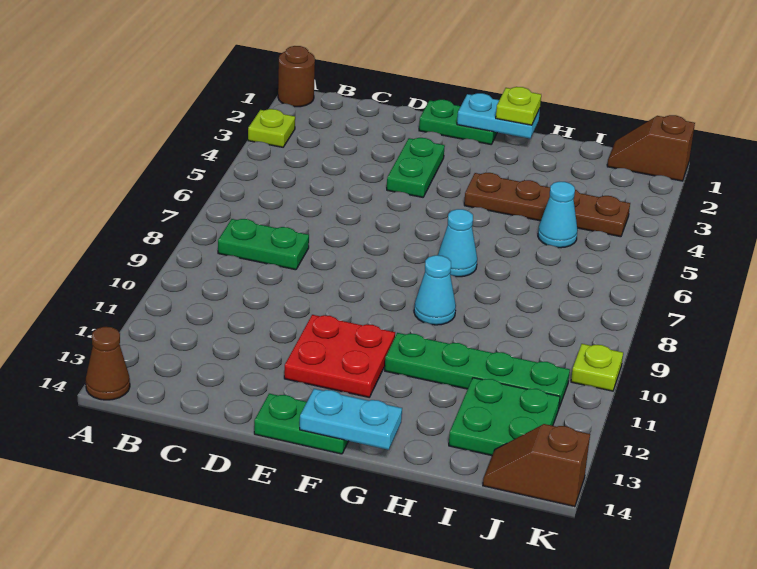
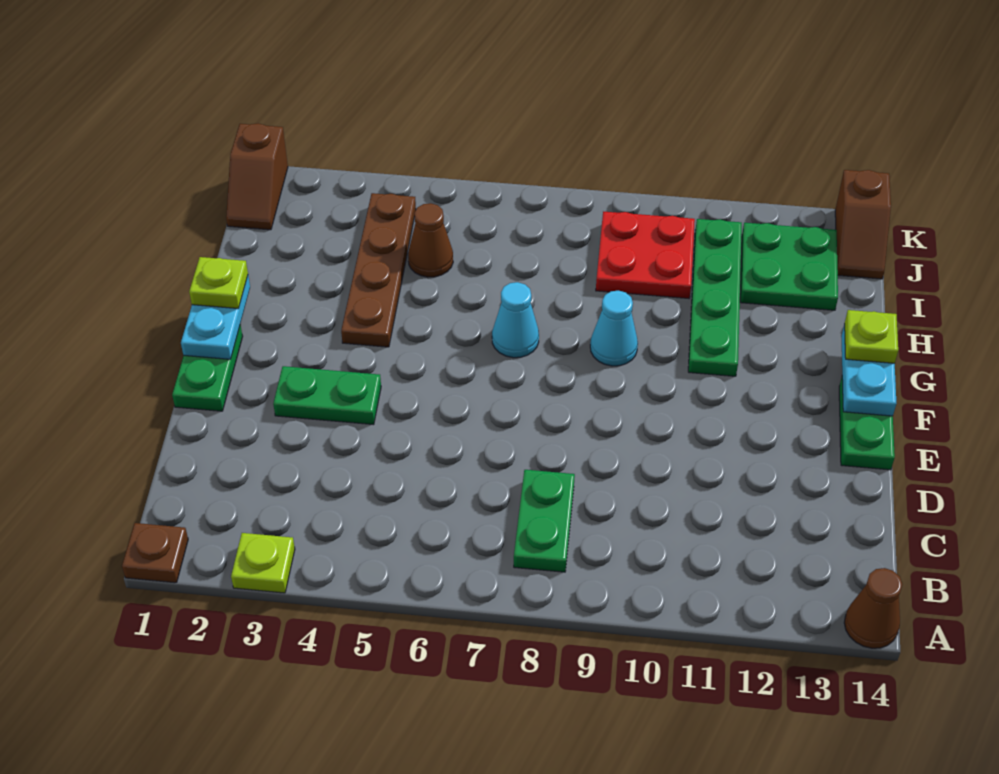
brown 1x1 round brick [278,46,315,107] -> brown 1x1 plate [122,523,188,583]
red 2x2 plate [284,315,395,397] -> red 2x2 plate moved to [596,212,695,298]
cyan 1x1 cone [538,182,578,248] -> brown 1x1 cone [408,203,453,277]
lime 1x1 plate [571,344,623,391] -> lime 1x1 plate moved to [845,310,898,363]

